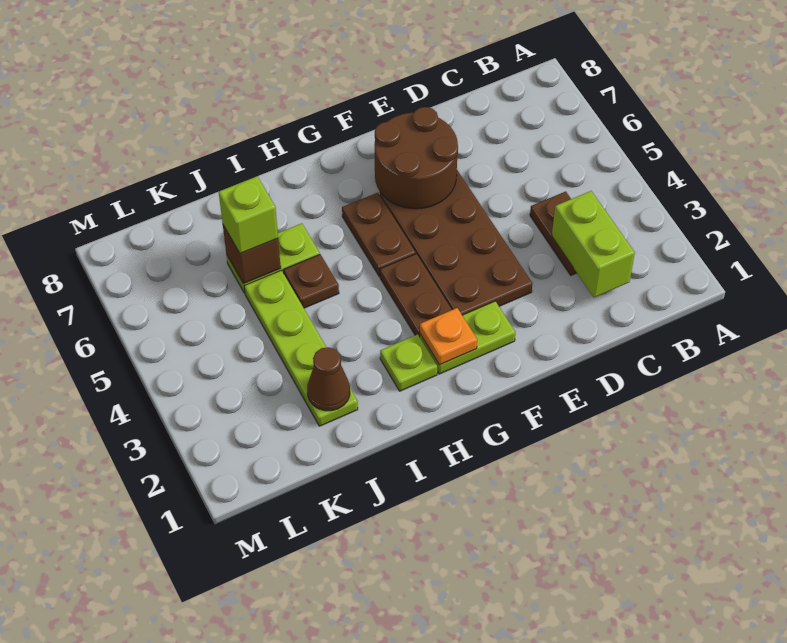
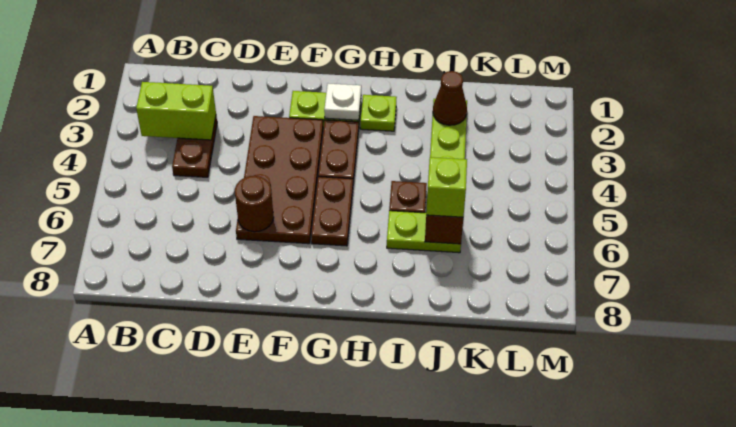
lime 1x2 brick [552,191,635,297] -> lime 1x2 brick turned to [136,82,216,140]
brown 2x2 round brick [375,107,458,209] -> brown 1x1 round brick [235,176,274,232]
orange 1x1 plate [420,308,477,365] -> white 1x1 plate [324,84,361,120]

